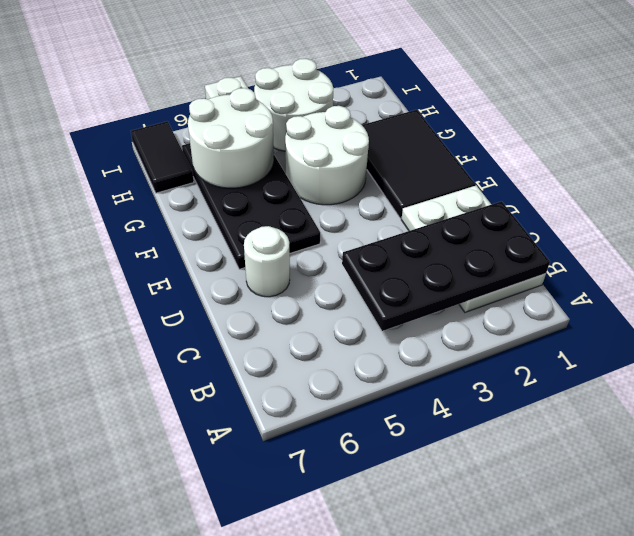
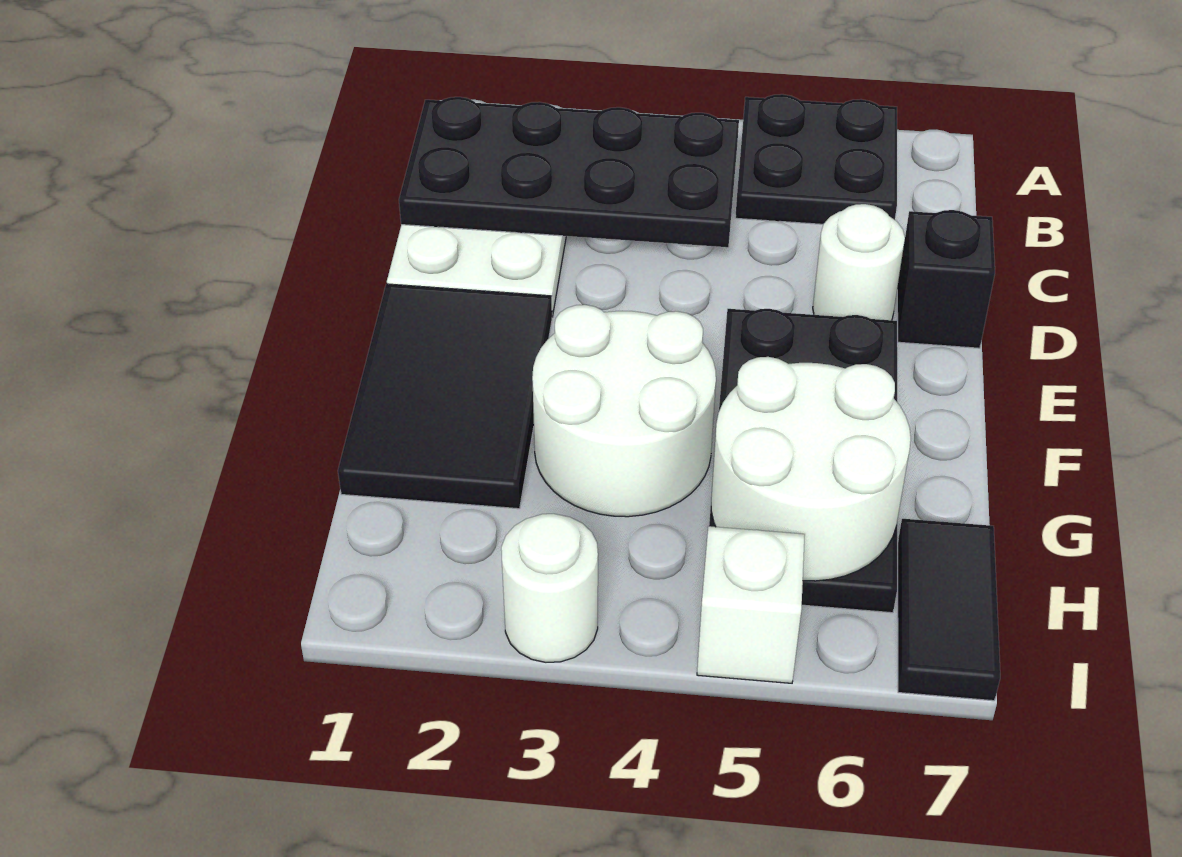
none -> black 2x2 plate [735,94,897,224]
none -> black 1x1 brick [897,210,995,348]
white 2x2 round brick [254,59,333,151] -> white 1x1 round brick [501,514,598,662]

